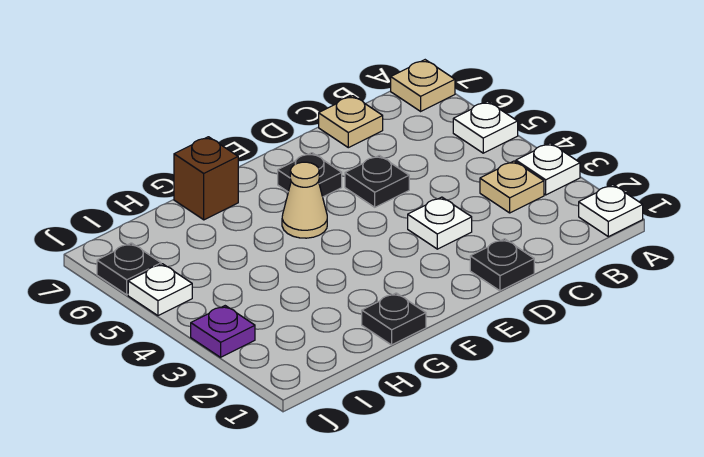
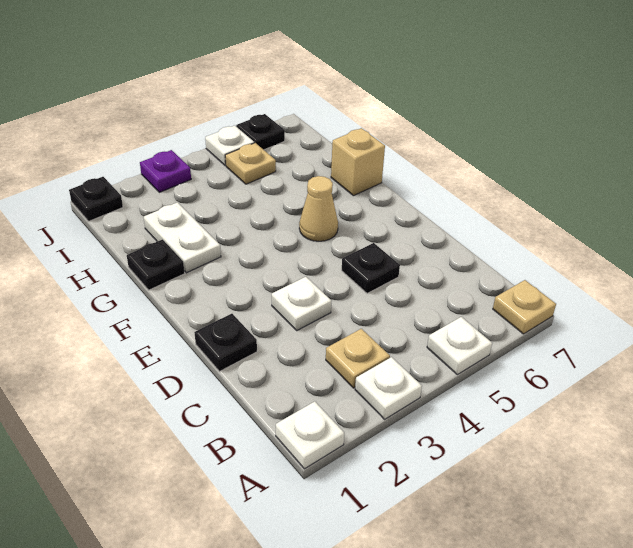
tan 1x1 plate [319,96,383,148] -> tan 1x1 plate moved to [225,143,276,184]
black 1x1 plate [278,153,342,197] -> black 1x1 plate moved to [69,177,123,221]
none -> white 1x2 plate [144,202,221,273]
brown 1x1 brick [174,137,238,220] -> tan 1x1 brick [331,128,385,196]

